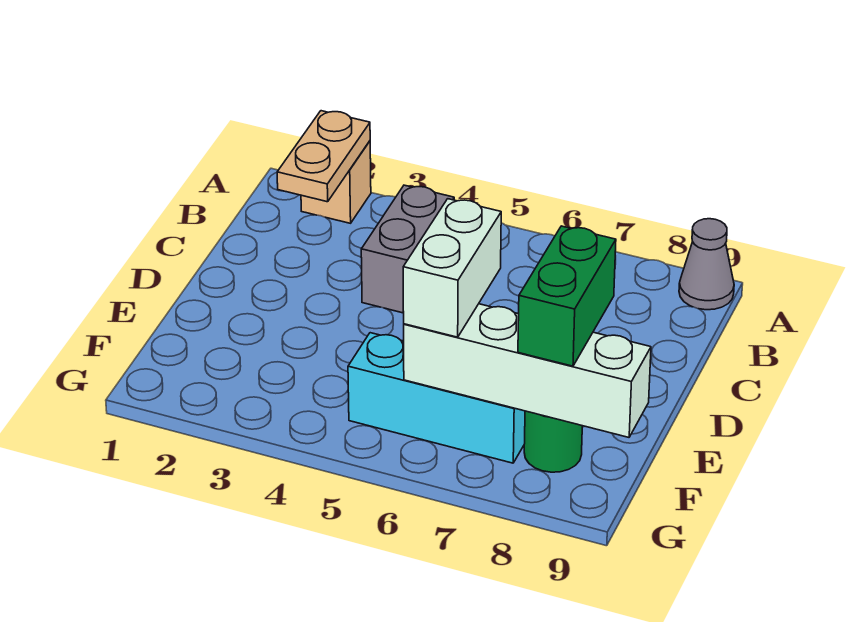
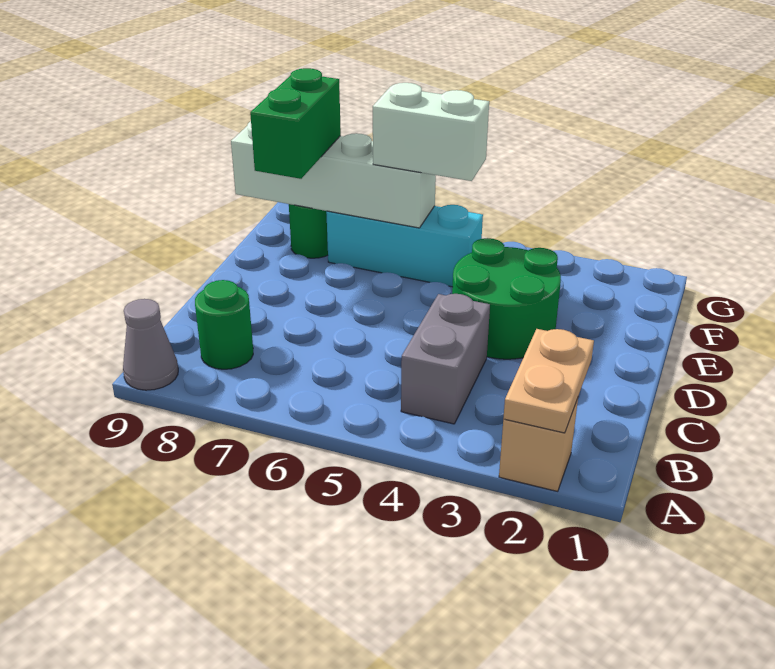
none -> green 1x1 round brick [195,280,253,369]
none -> green 2x2 round brick [452,238,561,359]
white 1x2 brick [403,199,501,337] -> white 1x2 brick turned to [373,83,489,181]

